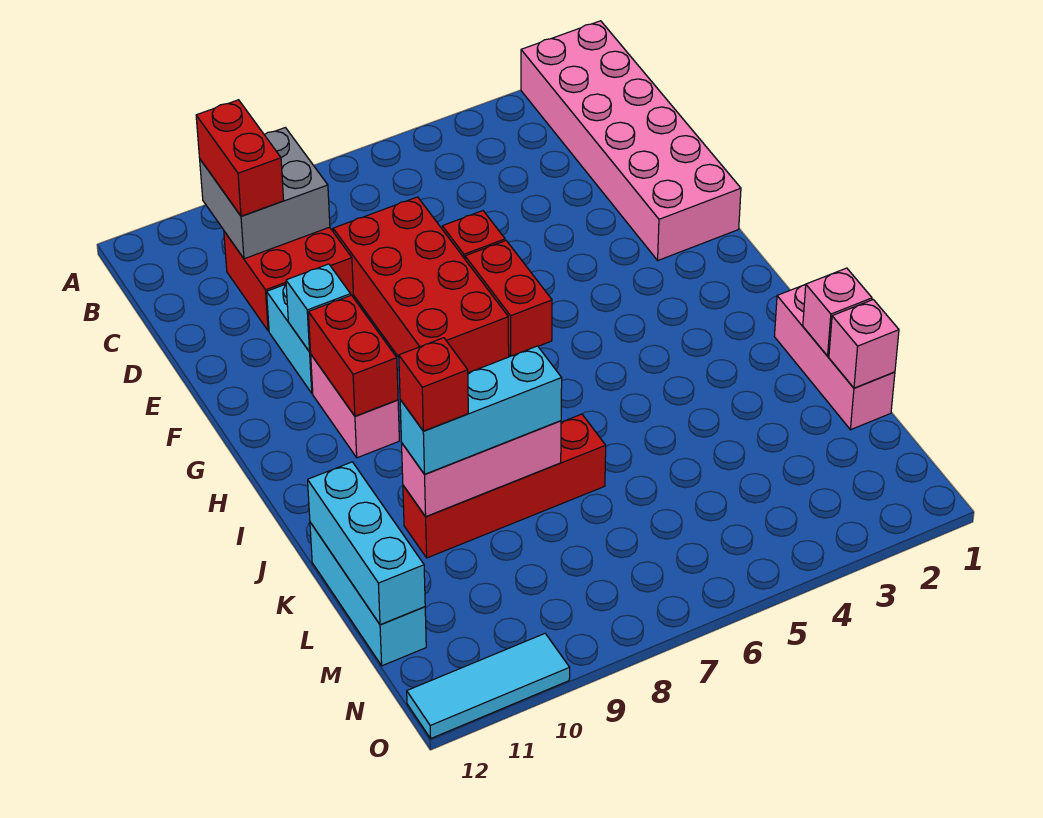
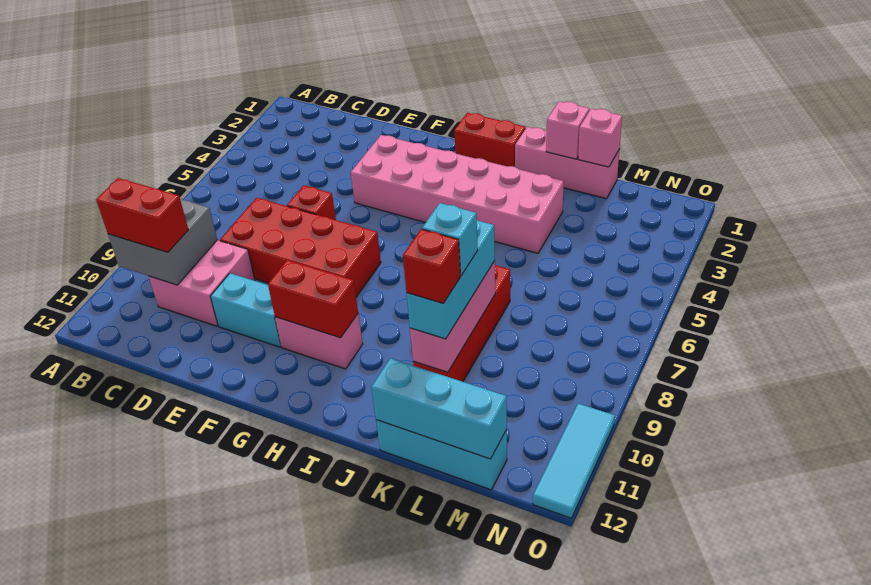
pink 2x6 brick [521,21,741,260] -> pink 2x6 brick moved to [351,135,564,253]
red 2x2 brick [224,227,354,331] -> pink 2x2 brick [149,240,255,326]
red 1x2 brick [465,241,552,356] -> red 1x2 brick moved to [454,113,526,167]
cyan 1x1 brick [286,264,351,352] -> cyan 1x1 brick moved to [422,203,478,275]

